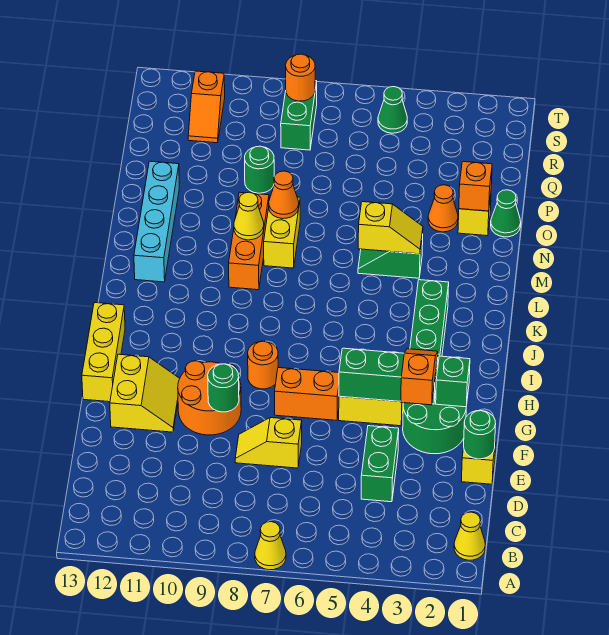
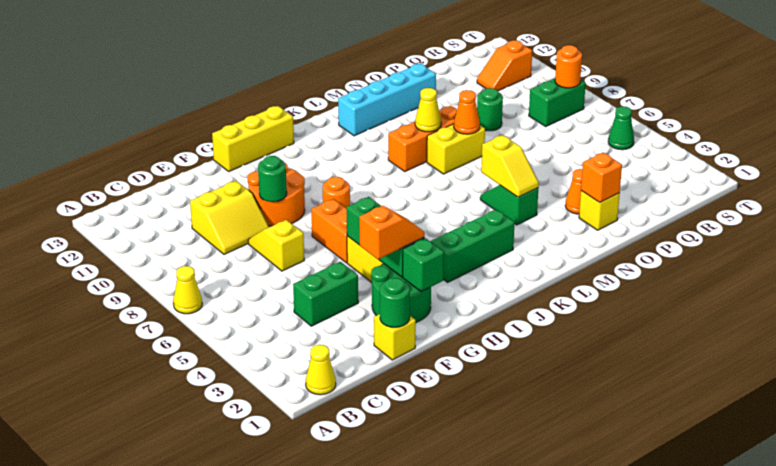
yellow 2x2 slope [110,354,180,432] -> yellow 2x2 slope moved to [190,181,269,254]
green 1x1 cone [491,190,521,237] -> none

